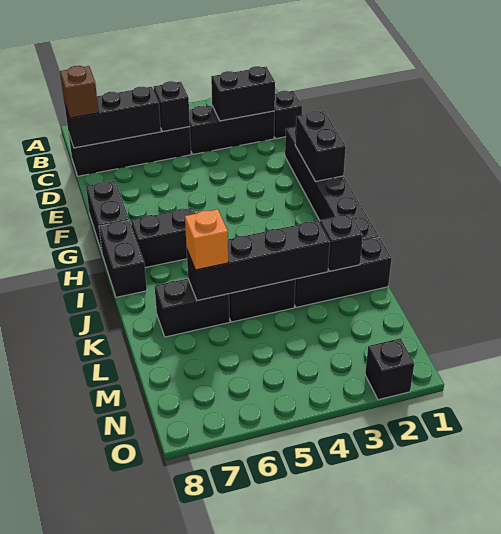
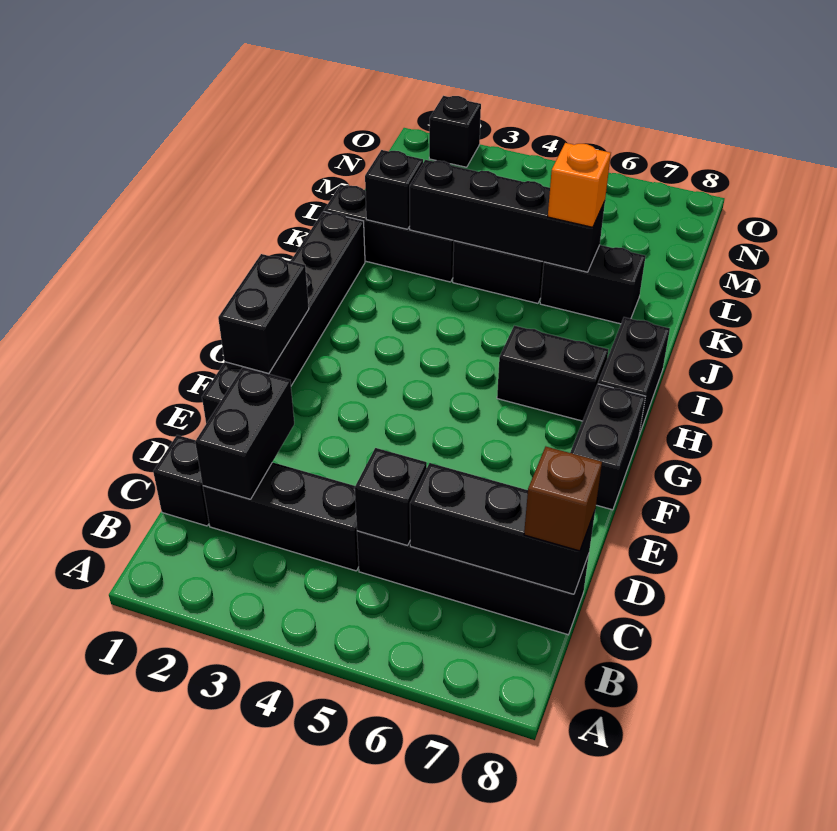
black 1x2 brick [211,66,275,121] -> black 1x2 brick turned to [195,367,294,499]

